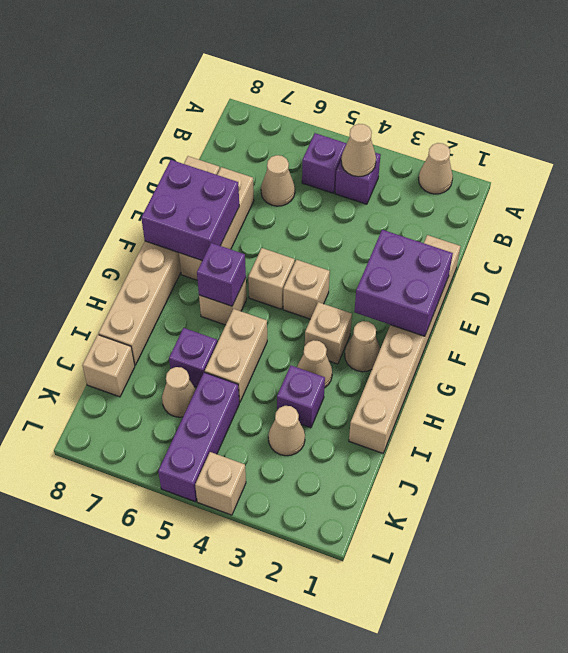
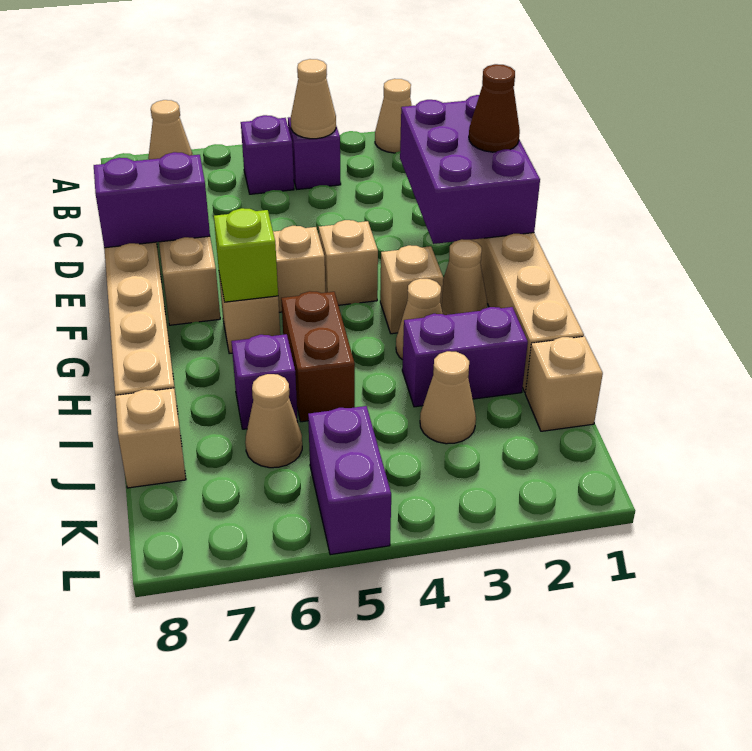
tan 1x1 cone [261,155,295,206] -> tan 1x1 cone moved to [148,100,193,160]
purple 2x2 brick [354,230,453,336] -> purple 2x3 brick [400,95,540,244]
none -> brown 1x1 cone [469,64,520,152]
purple 2x2 brick [141,160,239,260] -> purple 1x2 brick [94,152,210,248]
purple 1x1 brick [197,243,246,306] -> lime 1x1 brick [214,208,278,302]
tan 1x2 brick [205,309,267,402] -> brown 1x2 brick [281,291,355,422]
purple 1x1 brick [277,366,325,428] -> purple 1x2 brick [402,307,528,407]
purple 1x3 brick [158,372,239,502] -> purple 1x2 brick [308,406,391,555]
tan 1x1 brick [195,452,246,515] -> tan 1x1 brick moved to [525,336,603,431]

